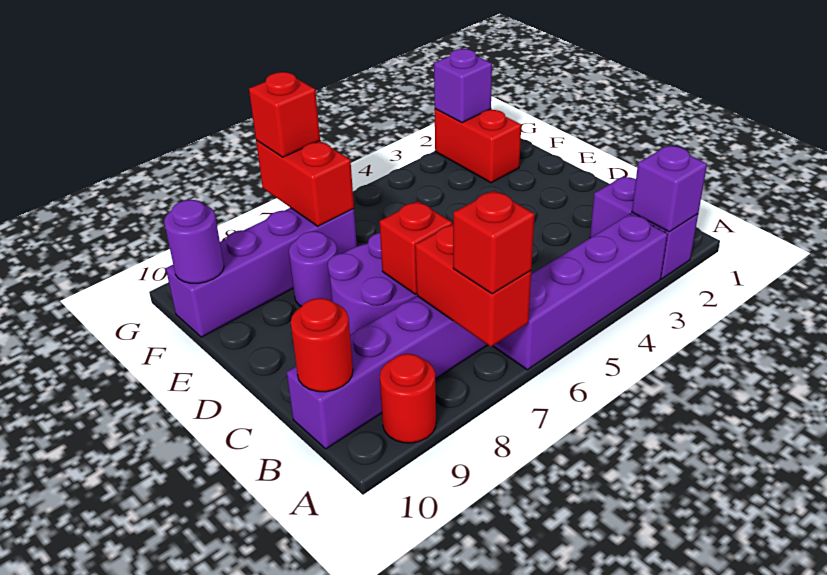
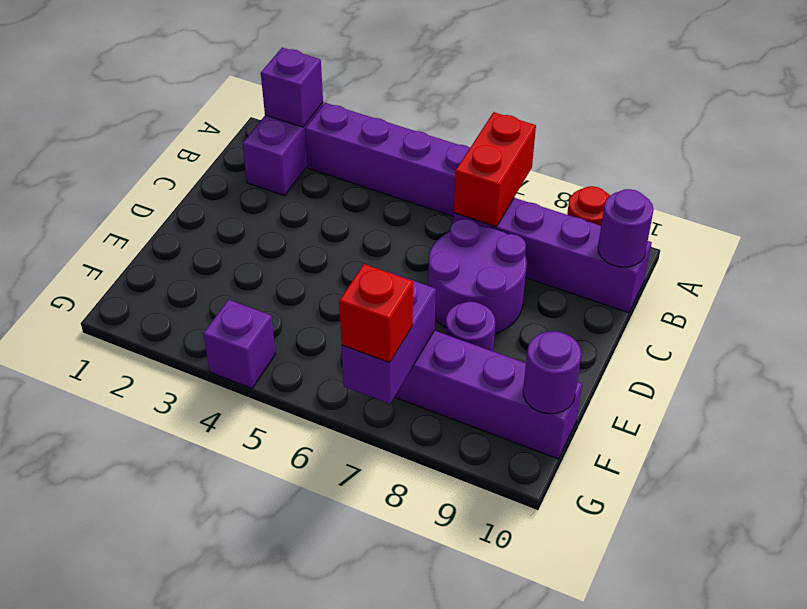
red 1x1 brick [453,191,535,294] -> none
red 1x1 round brick [291,298,353,392] -> purple 1x1 round brick [598,189,654,267]
red 1x1 brick [380,201,452,294] -> none
red 1x2 brick [435,109,521,183] -> none
red 1x2 brick [256,140,354,226] -> purple 1x2 brick [341,272,436,404]
purple 1x1 brick [434,49,492,123] -> purple 1x1 brick moved to [203,300,276,388]

